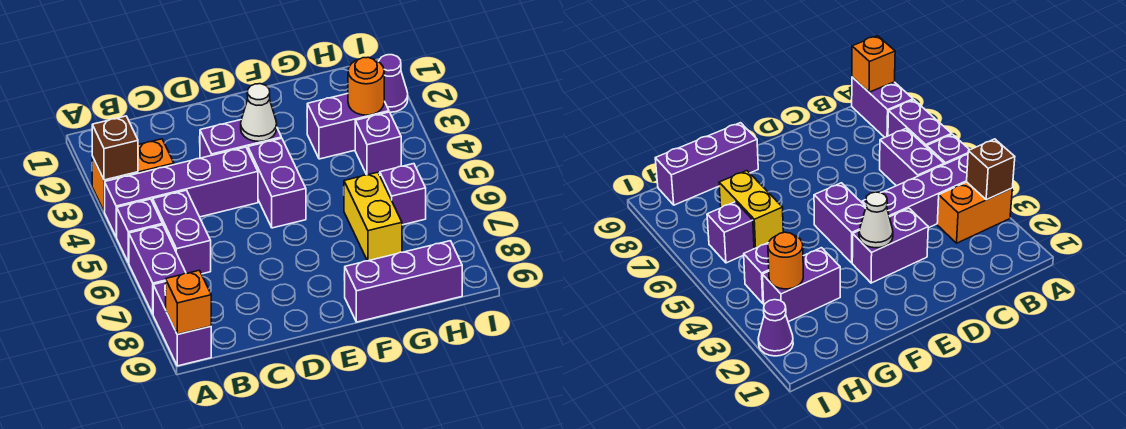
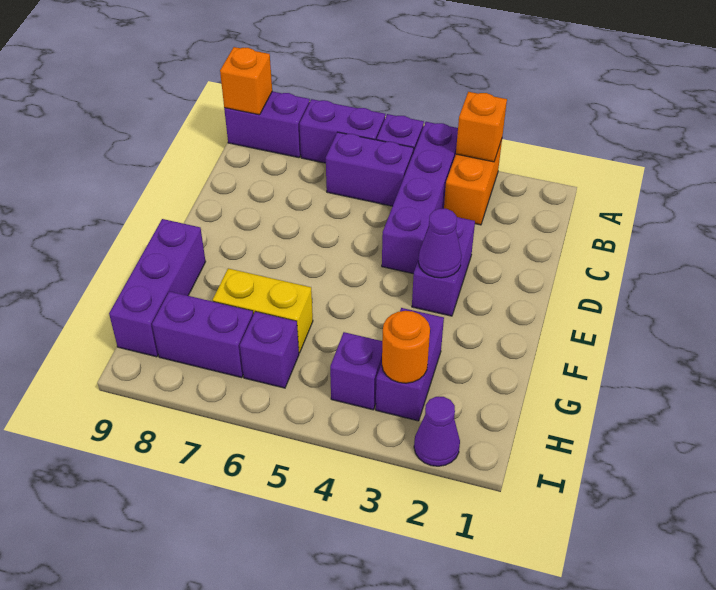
brown 1x1 brick [92,116,138,180] -> orange 1x1 brick [456,92,507,162]
white 1x1 cone [241,84,277,142] -> purple 1x1 cone [418,209,461,278]
purple 1x2 brick [248,138,306,228] -> purple 1x2 brick moved to [152,291,253,378]

